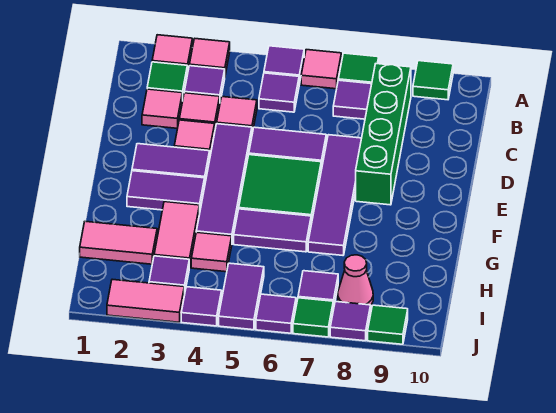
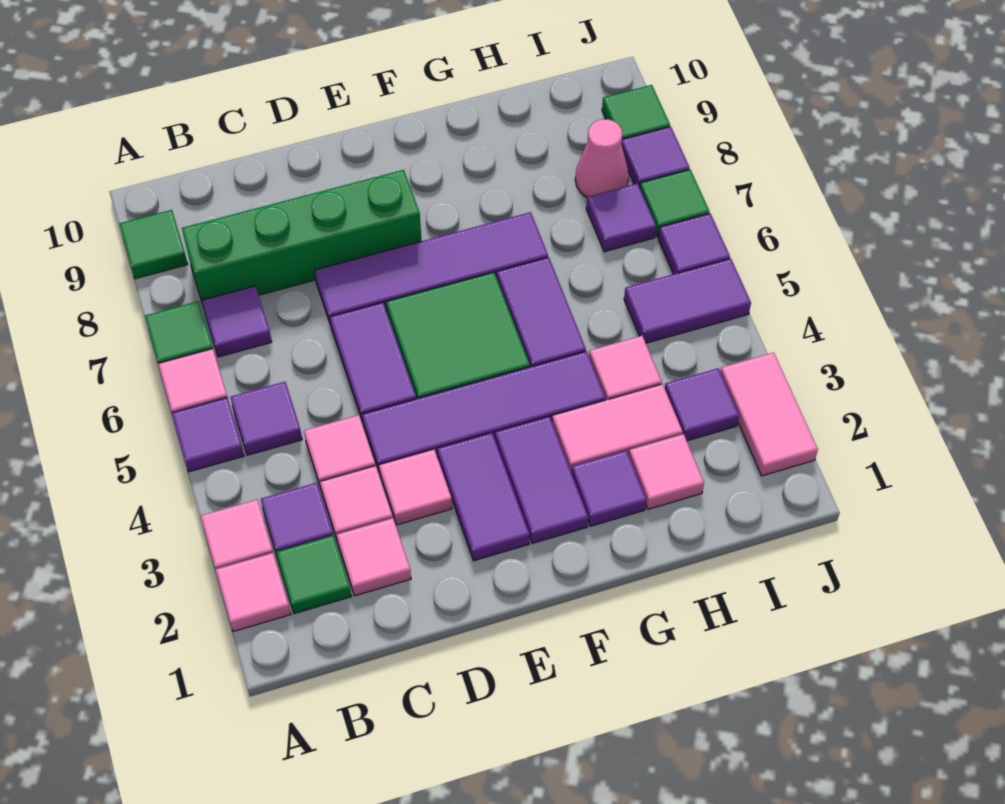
pink 1x2 tile [80,221,157,264] -> pink 1x1 tile [629,434,704,509]
purple 1x1 tile [181,287,222,326] -> purple 1x1 tile moved to [572,451,646,526]

